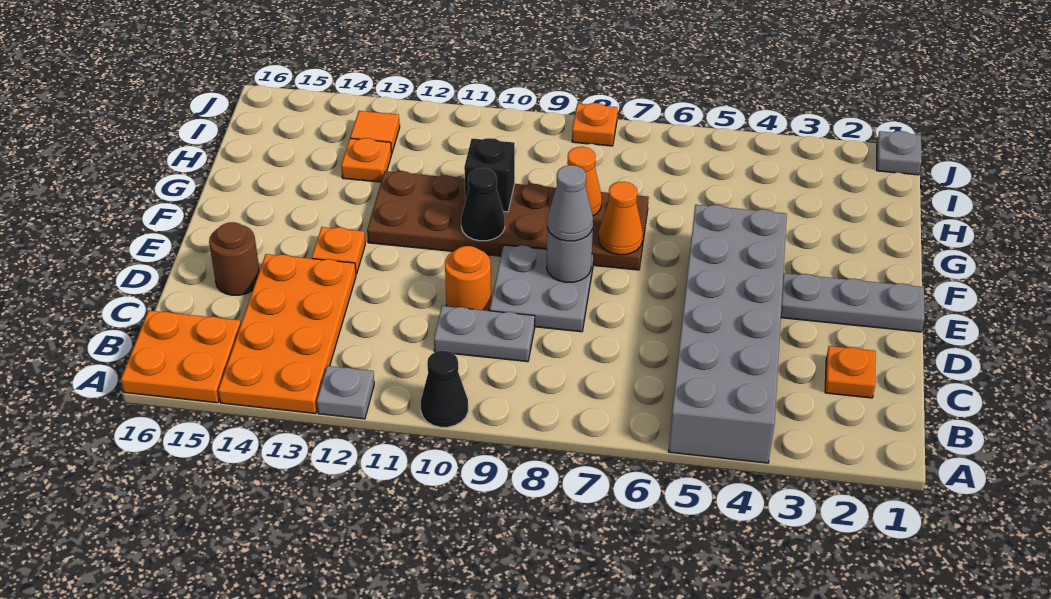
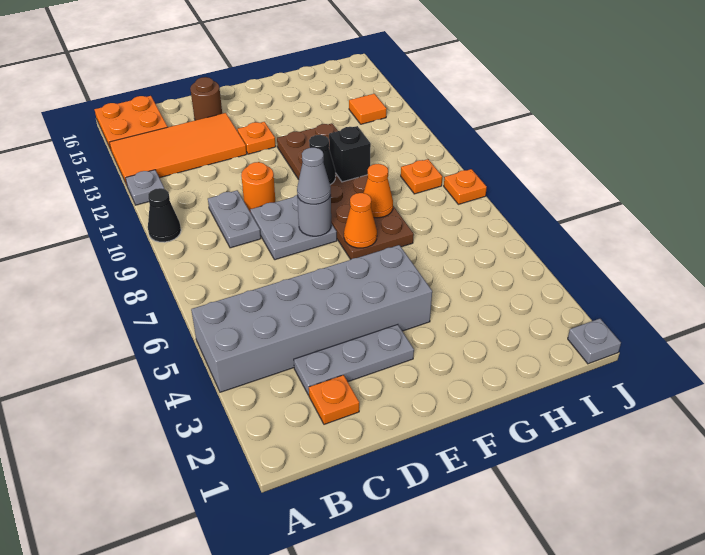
orange 2x4 plate [218,254,356,414] -> orange 2x4 tile [109,113,247,185]
grey 1x3 plate [781,273,925,332] -> grey 1x3 plate turned to [294,325,414,395]
orange 1x1 plate [341,138,392,182] -> orange 1x1 plate moved to [401,159,442,194]

